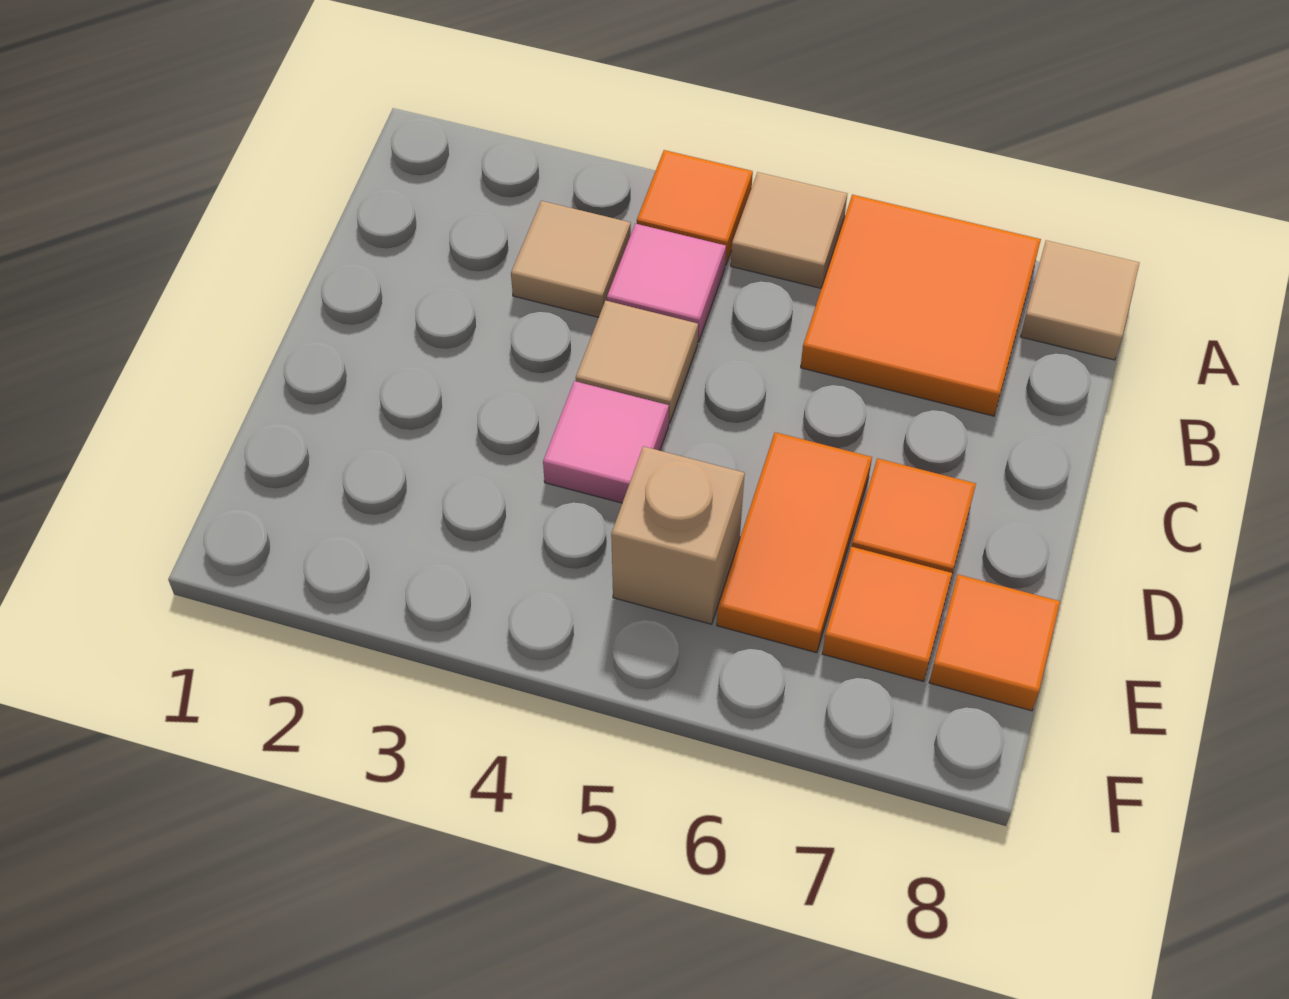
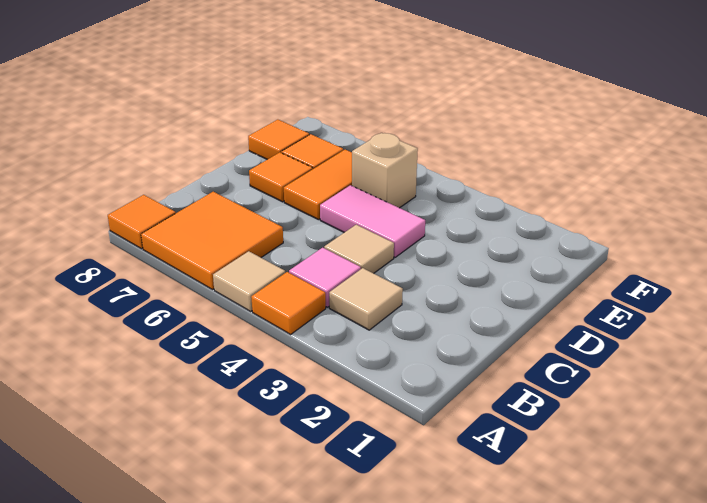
tan 1x1 tile [1020,240,1140,360] -> orange 1x1 tile [108,195,176,249]
pink 1x1 tile [543,381,669,503] -> pink 1x2 tile [320,185,425,257]

